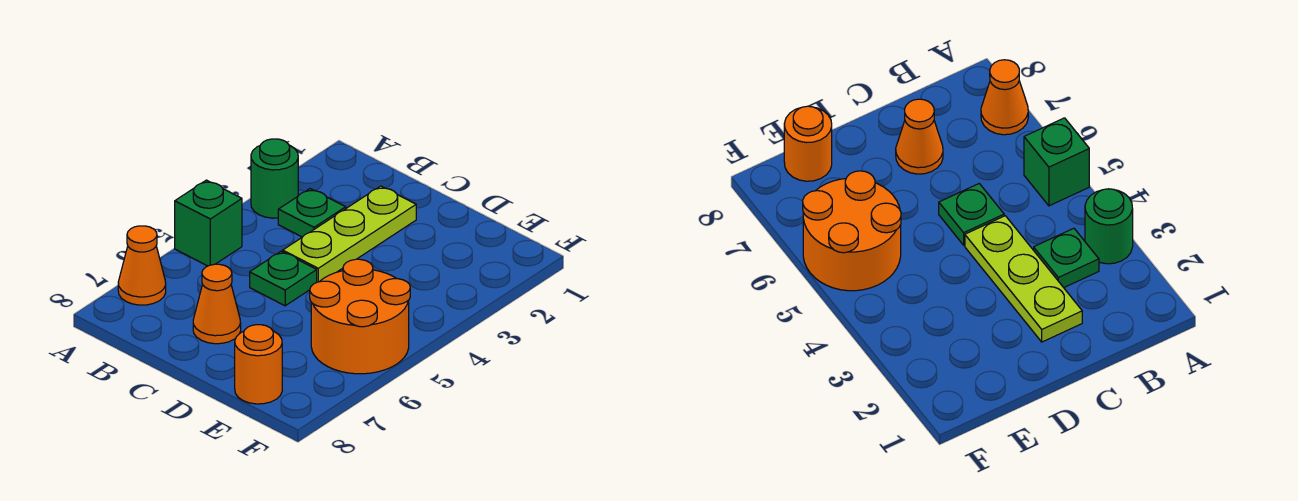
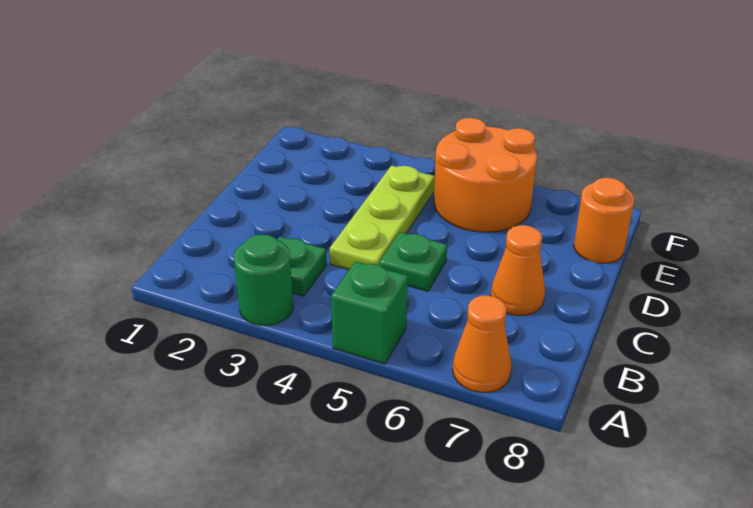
lime 1x3 plate [283,186,416,282] -> lime 1x3 plate turned to [330,166,435,269]

